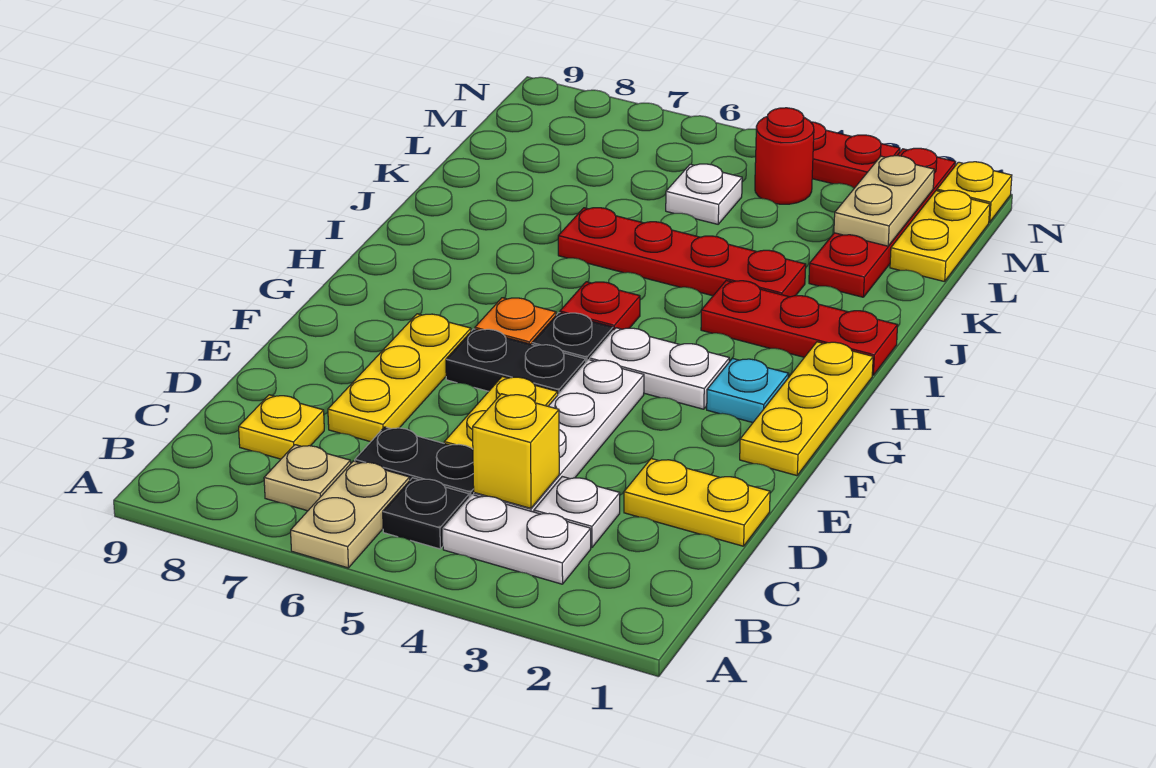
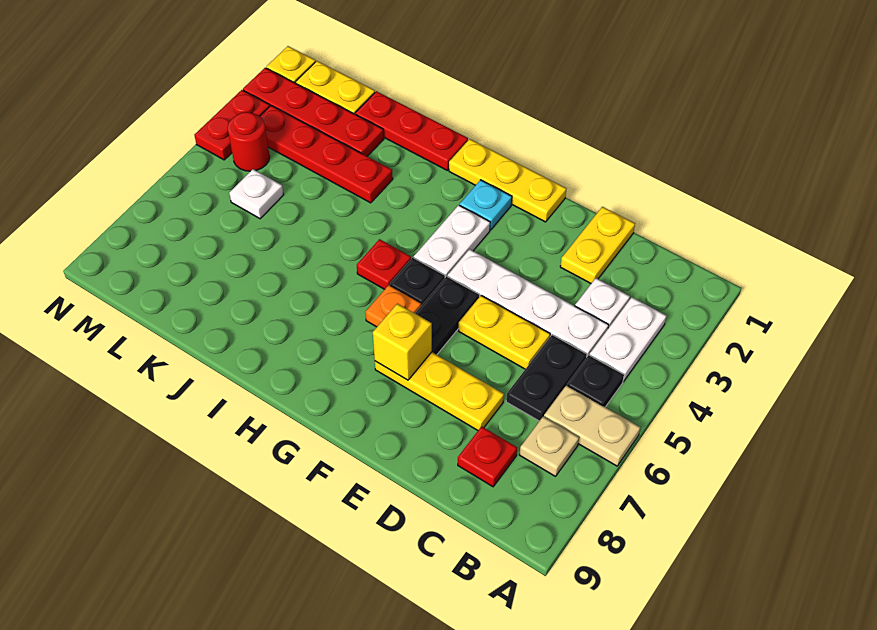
yellow 1x1 brick [473,394,559,508] -> yellow 1x1 brick moved to [373,304,432,380]
yellow 1x1 plate [239,395,324,459] -> red 1x1 plate [458,426,517,487]
red 1x3 plate [701,281,898,375] -> red 1x3 plate turned to [355,91,468,170]
red 1x4 plate [558,208,806,297] -> red 1x4 plate turned to [260,106,393,203]
tan 1x2 plate [834,156,934,246] -> none

